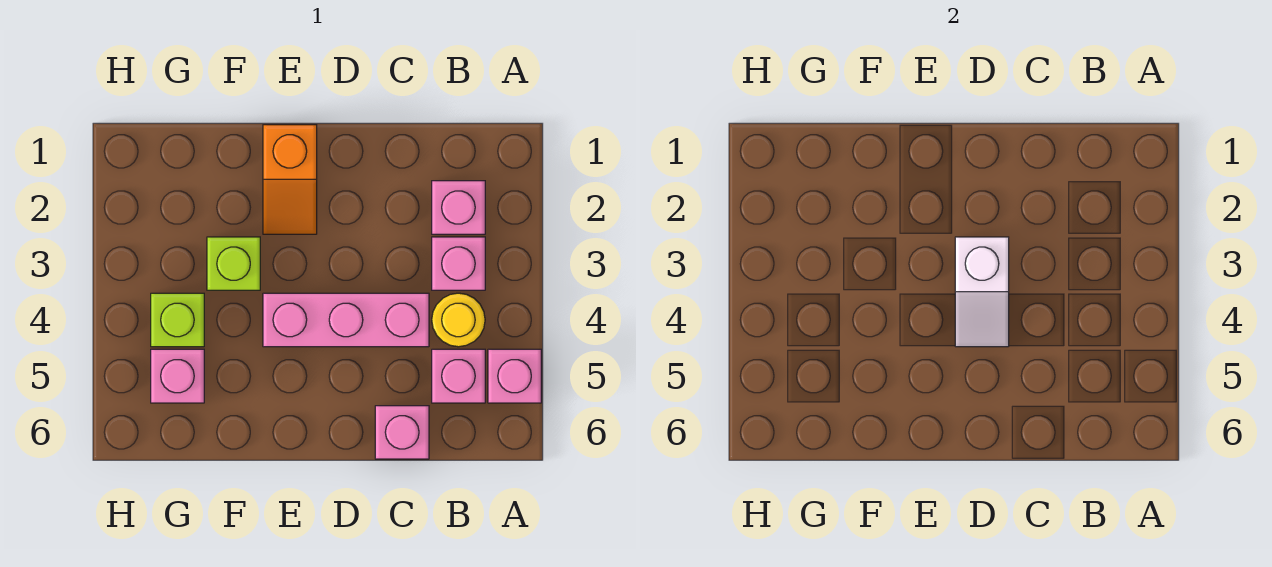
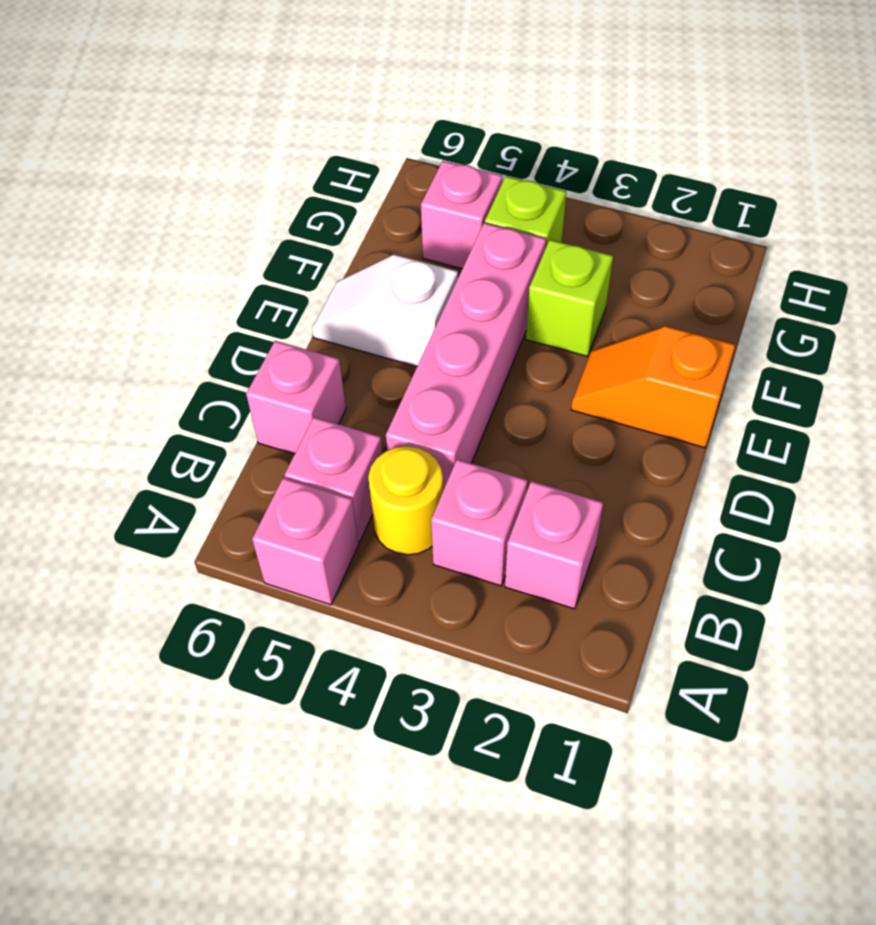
pink 1x3 brick [263,293,429,347] -> pink 1x4 brick [386,223,546,490]
white 1x2 slope [955,237,1009,347] -> white 1x2 slope moved to [312,255,458,367]

